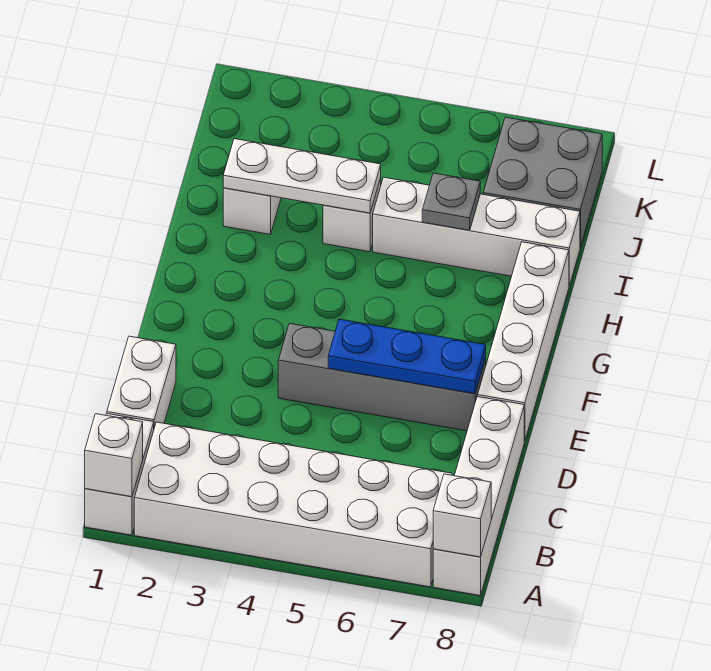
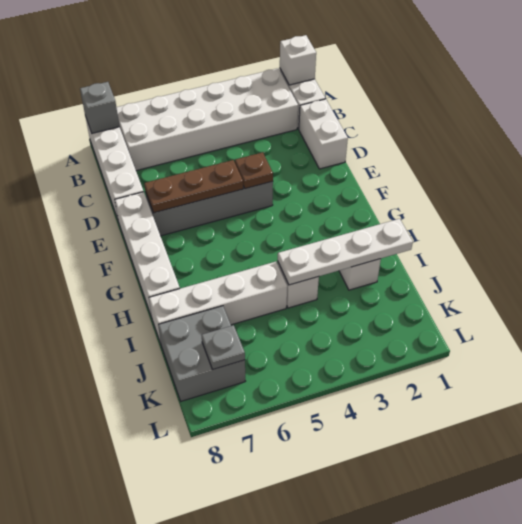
white 1x1 brick [433,474,491,557] -> grey 1x1 brick [80,82,119,133]
none -> brown 1x1 plate [235,152,273,189]
blue 1x3 plate [328,319,486,394] -> brown 1x3 plate [144,160,243,213]
white 1x3 plate [223,139,381,213] -> white 1x4 plate [278,219,413,285]
grey 1x1 plate [422,173,480,230] -> grey 1x1 plate moved to [202,325,245,369]

